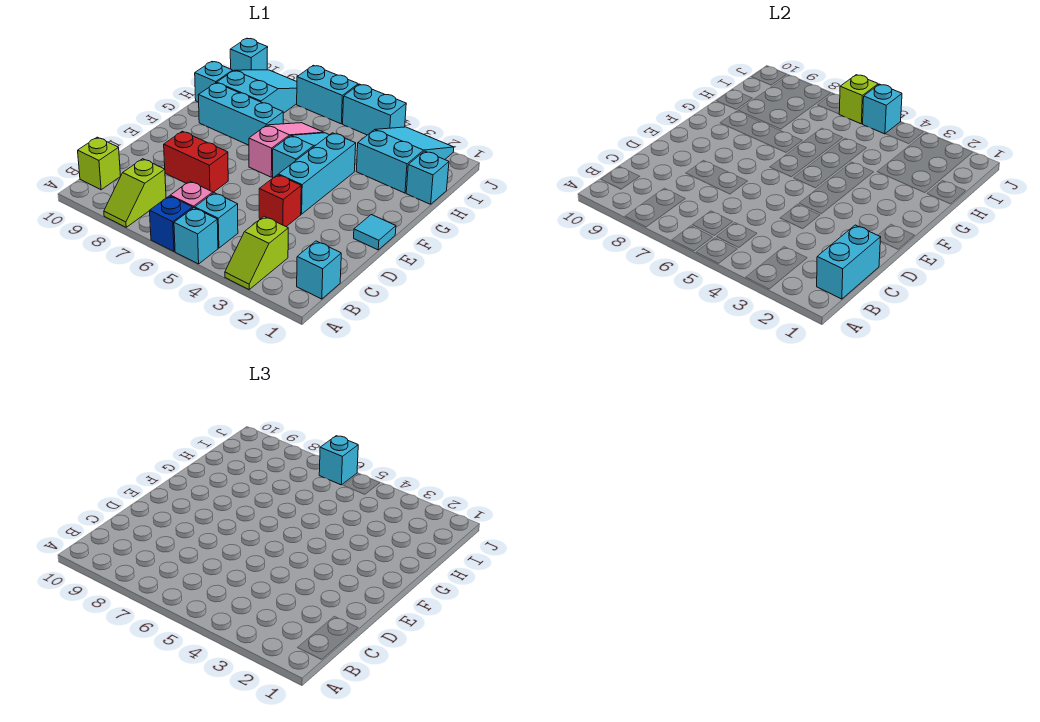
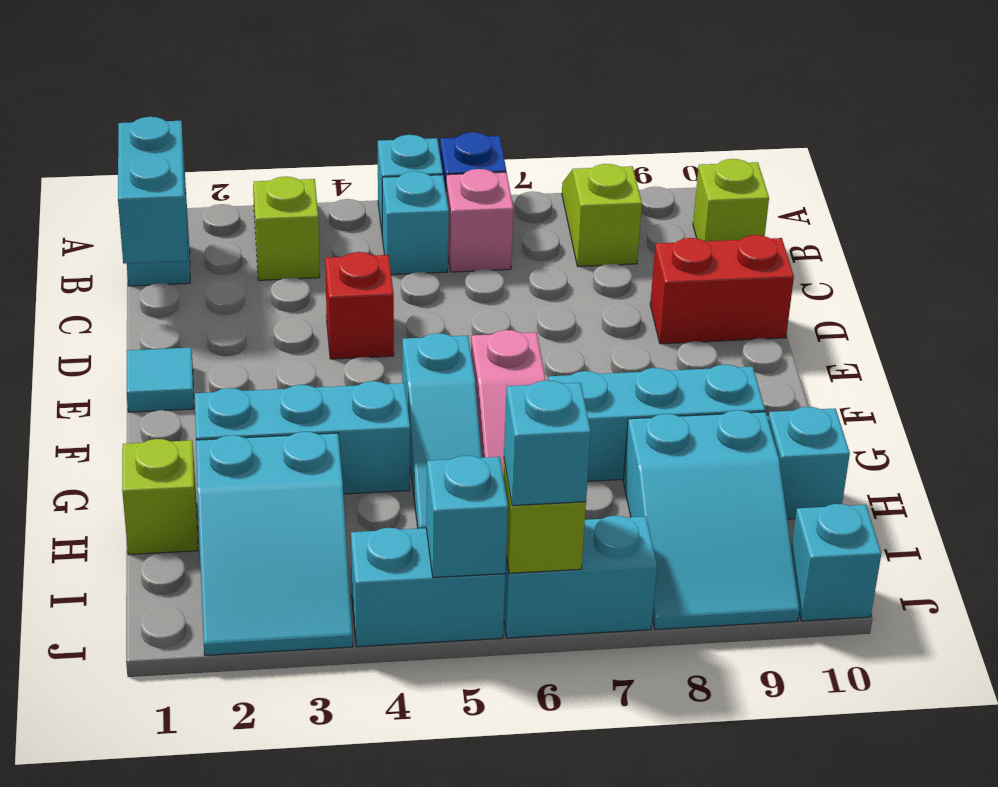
red 1x2 brick [164,131,228,192] -> red 1x2 brick moved to [650,235,794,344]
cyan 1x3 brick [278,133,356,214] -> cyan 1x3 brick turned to [195,381,410,494]
cyan 1x1 brick [406,151,449,204] -> lime 1x1 brick [122,439,198,555]

